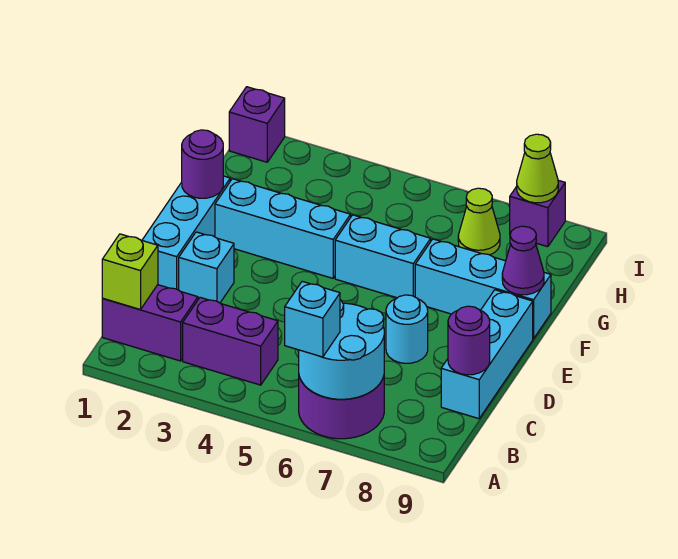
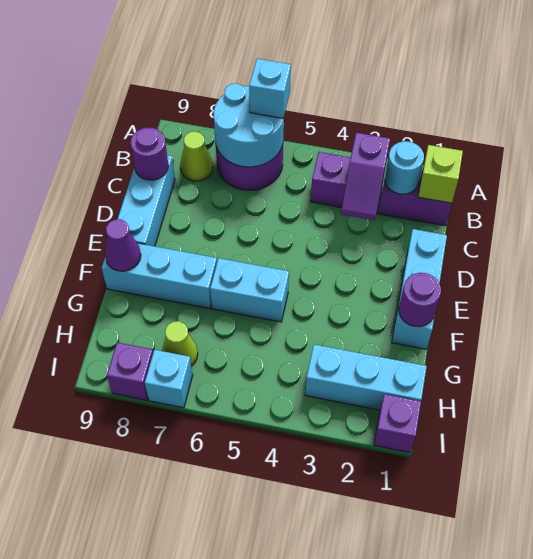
none -> purple 1x2 slope [341,133,390,220]
cyan 1x1 brick [179,232,234,303] -> cyan 1x1 brick moved to [145,350,193,408]
cyan 1x1 round brick [386,295,428,363] -> cyan 1x1 round brick moved to [385,141,424,194]
cyan 1x3 brick [215,179,351,278] -> cyan 1x3 brick moved to [305,344,427,410]
lime 1x1 cone [517,134,558,203] -> lime 1x1 cone moved to [180,132,213,181]

